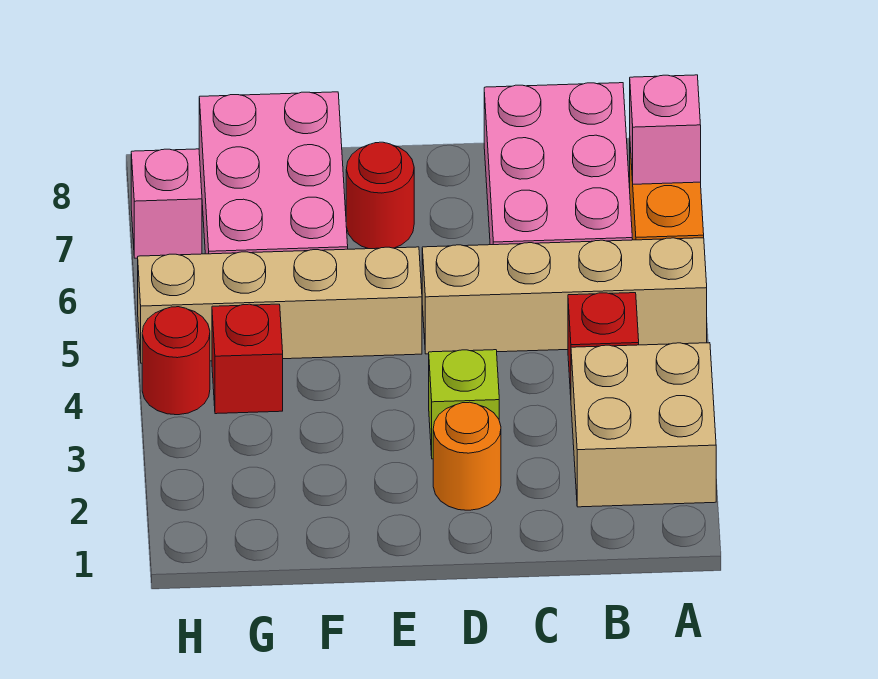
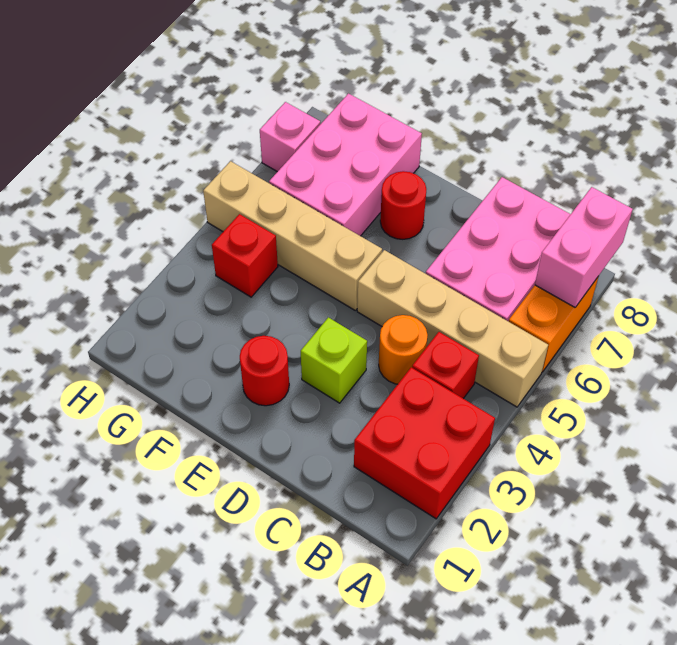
tan 2x2 brick [571,343,716,507] -> red 2x2 brick [354,367,495,519]
pink 1x1 brick [630,75,701,184] -> pink 1x2 brick [535,187,633,307]
orange 1x1 round brick [433,402,501,510] -> orange 1x1 round brick moved to [379,315,427,384]
red 1x1 round brick [142,307,210,415] -> red 1x1 round brick moved to [240,336,289,406]

